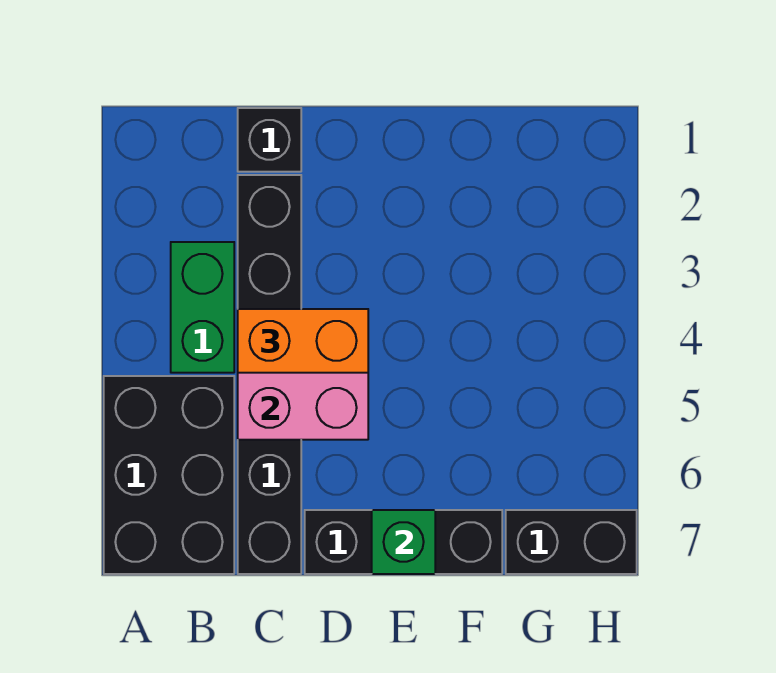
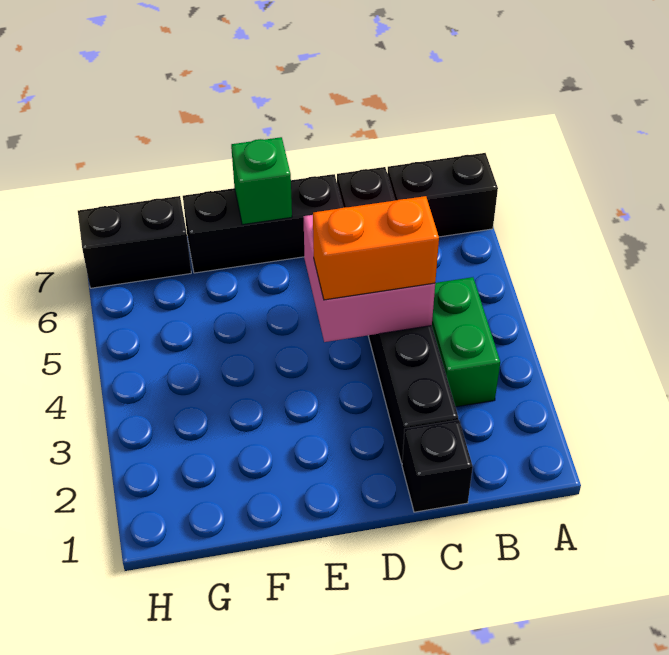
black 2x3 brick [104,376,234,574] -> black 1x2 brick [387,153,498,237]

